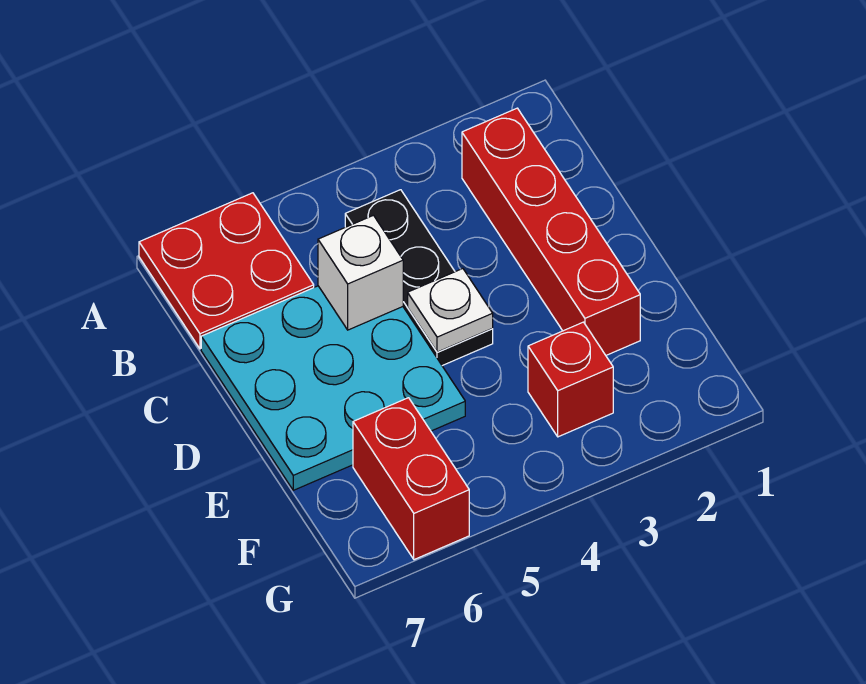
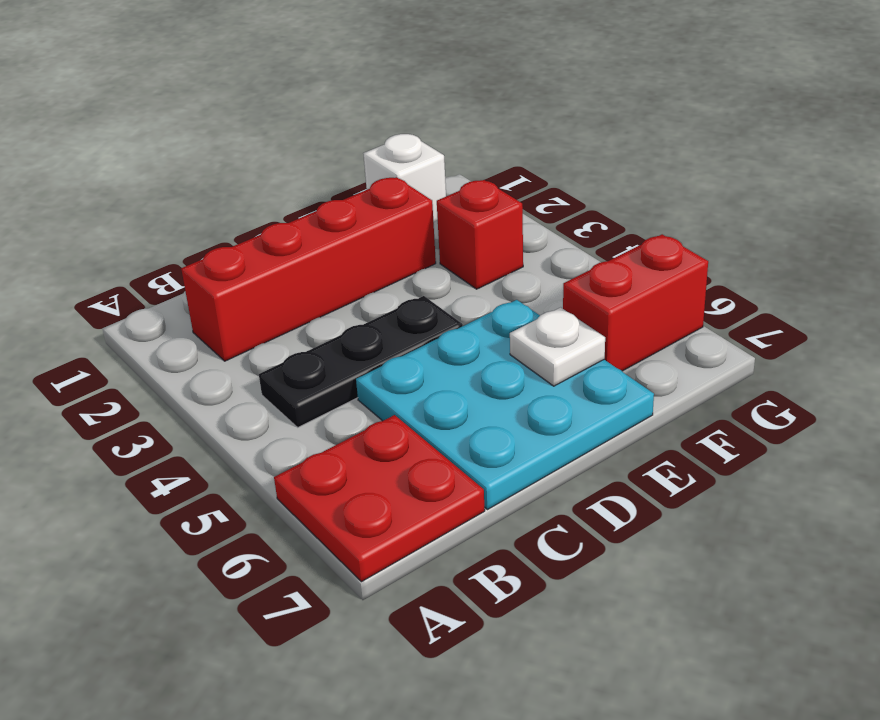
white 1x1 brick [318,215,403,330] -> white 1x1 brick moved to [363,134,446,222]
white 1x1 plate [408,269,493,352] -> white 1x1 plate moved to [510,307,605,386]

